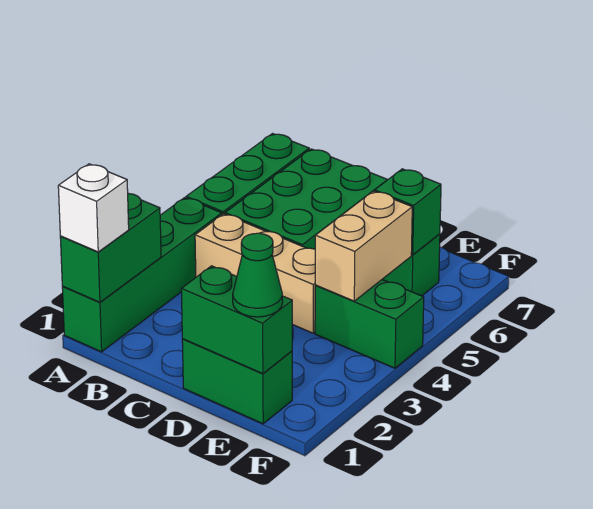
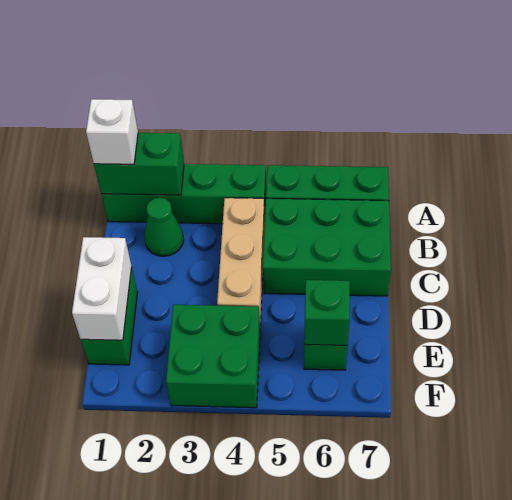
green 1x2 brick [181,266,292,374] -> white 1x2 brick [72,237,132,340]
green 1x1 cone [233,233,283,317] -> green 1x1 cone moved to [145,198,184,256]
green 1x2 brick [315,280,424,368] -> green 2x2 brick [166,305,260,408]
tan 1x2 brick [315,191,412,301] -> none

